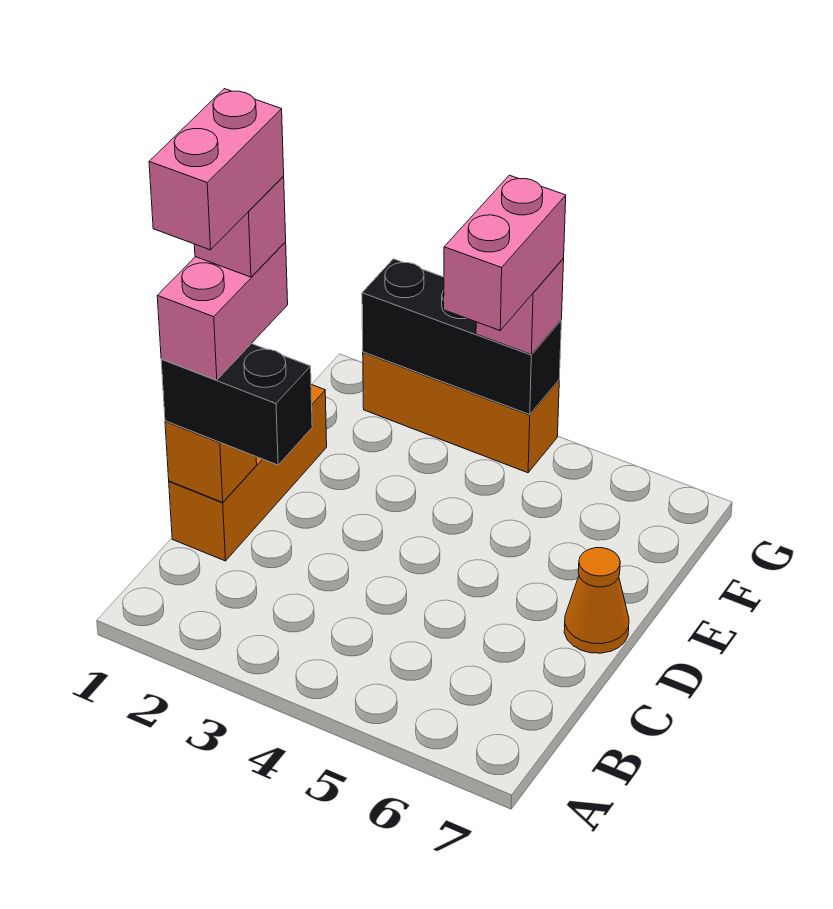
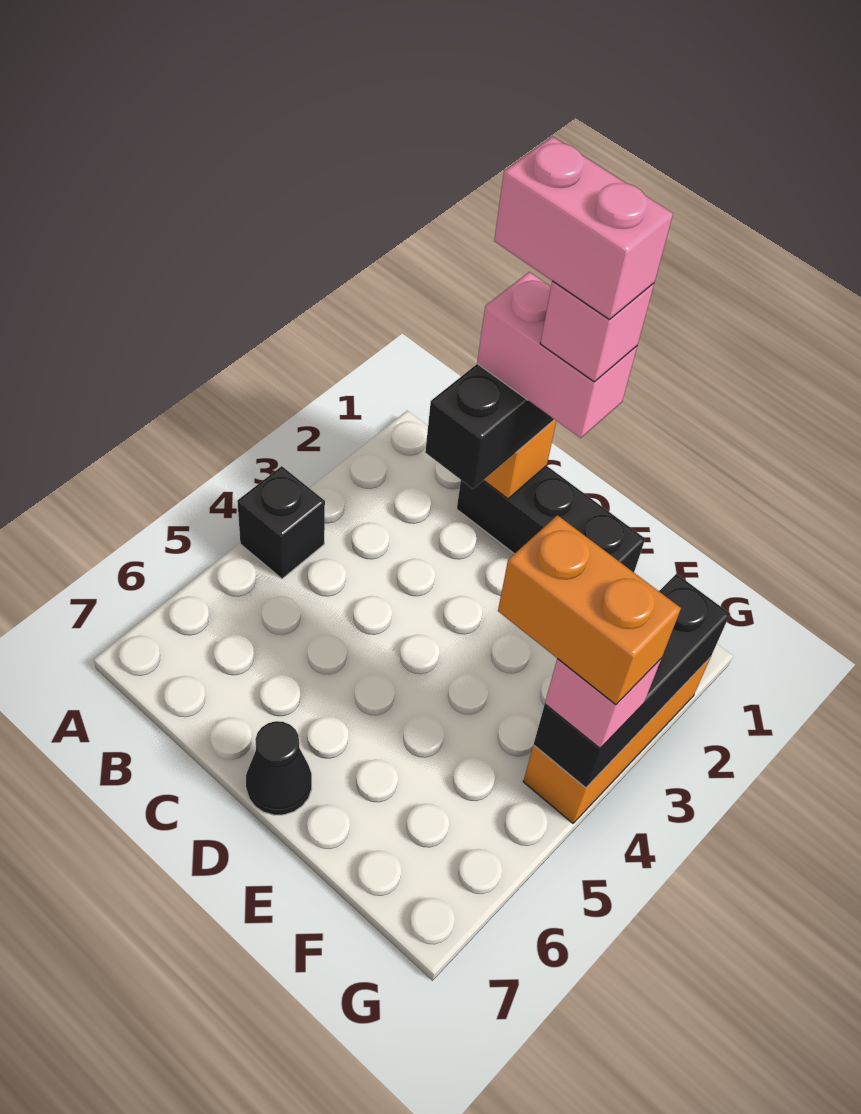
none -> black 1x1 brick [237,466,325,579]
orange 1x3 brick [169,385,327,561] -> black 1x3 brick [457,466,645,572]
orange 1x1 cone [564,548,629,653] -> black 1x1 cone [246,721,312,815]
pink 1x2 brick [444,175,566,330] -> orange 1x2 brick [498,515,681,705]

